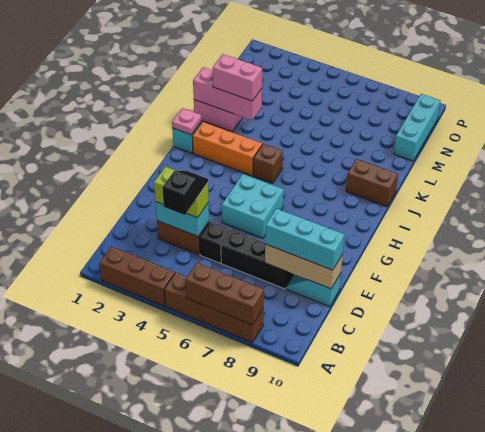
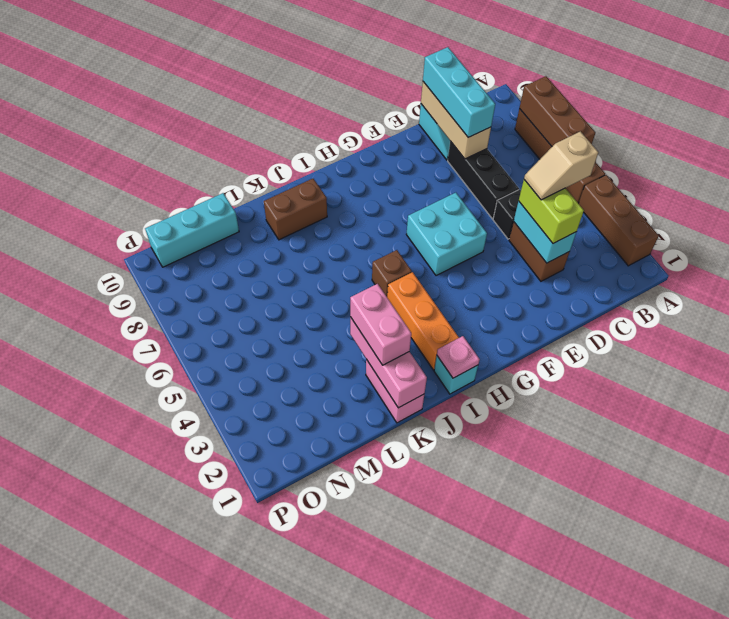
black 1x2 slope [162,170,208,215] -> tan 1x2 slope [524,131,598,200]
brown 1x2 brick [346,159,398,207] -> brown 1x2 brick turned to [264,179,327,240]

